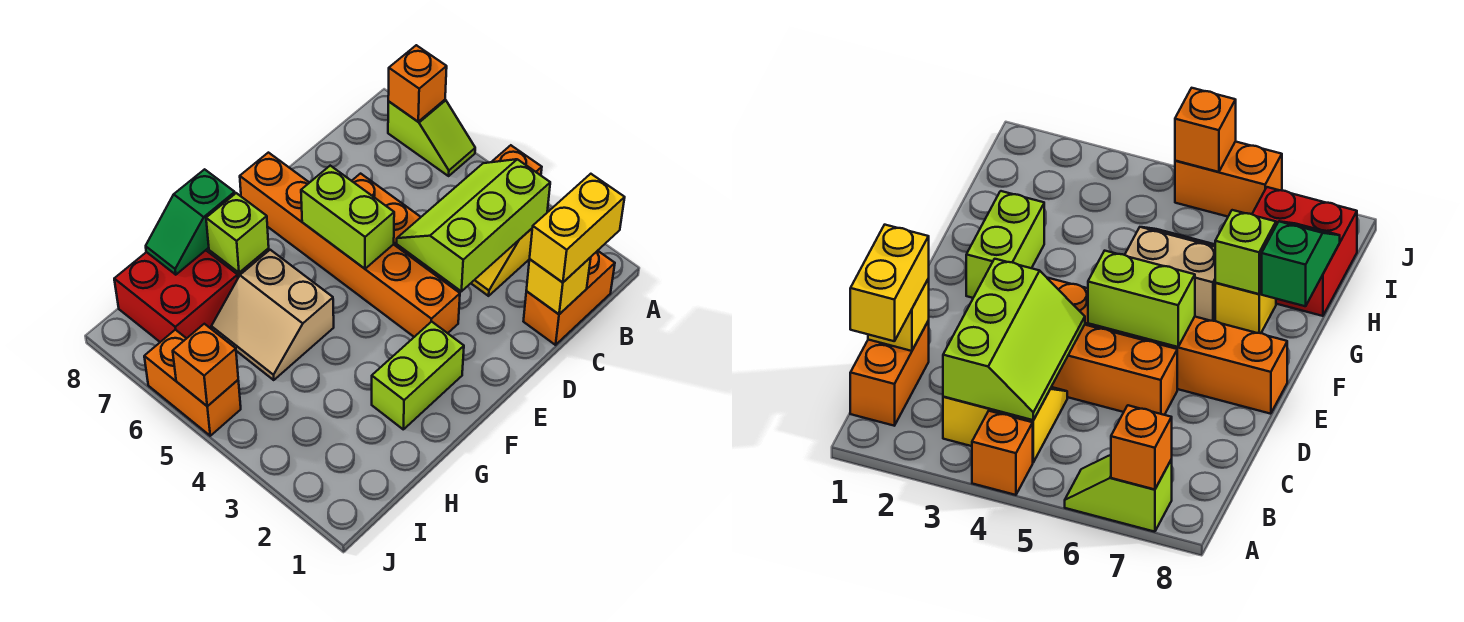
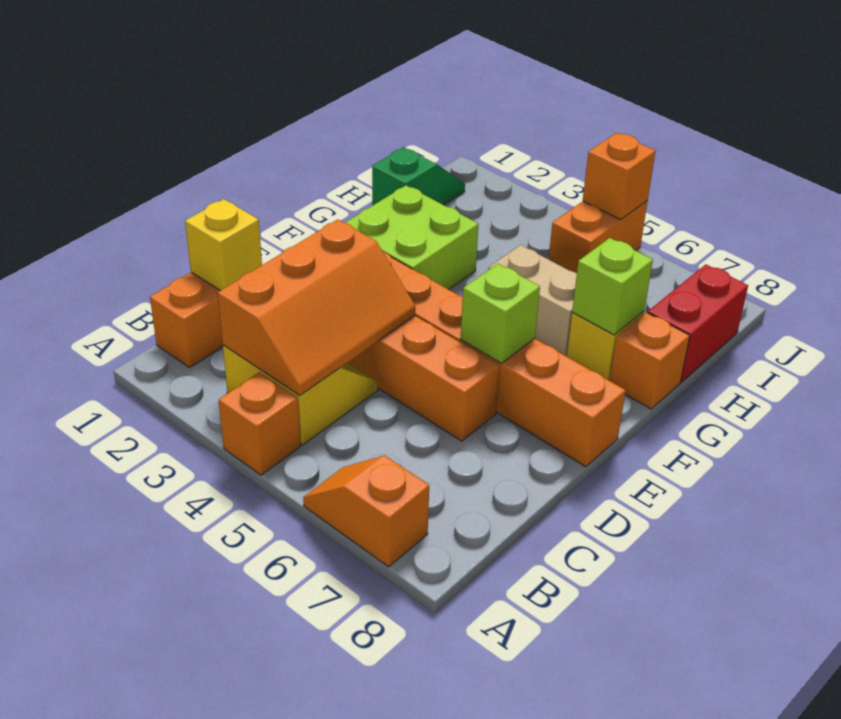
lime 1x2 slope [388,100,475,176] -> orange 1x2 slope [303,455,429,567]
orange 1x1 brick [388,45,447,122] -> orange 1x1 brick moved to [610,312,690,409]
yellow 1x2 brick [530,174,625,282] -> none
lime 2x3 slope [397,159,550,291] -> orange 2x3 slope [218,219,415,395]
lime 1x2 brick [301,166,394,269] -> lime 1x1 brick [461,264,540,363]
lime 1x2 brick [372,322,464,429] -> lime 2x2 brick [345,186,479,290]
green 1x2 slope [146,169,235,275] -> green 1x2 slope moved to [372,147,465,206]
red 2x2 brick [114,250,238,342] -> red 1x2 brick [648,264,748,382]
orange 1x2 brick [144,330,241,436] -> orange 1x2 brick turned to [549,200,648,273]

